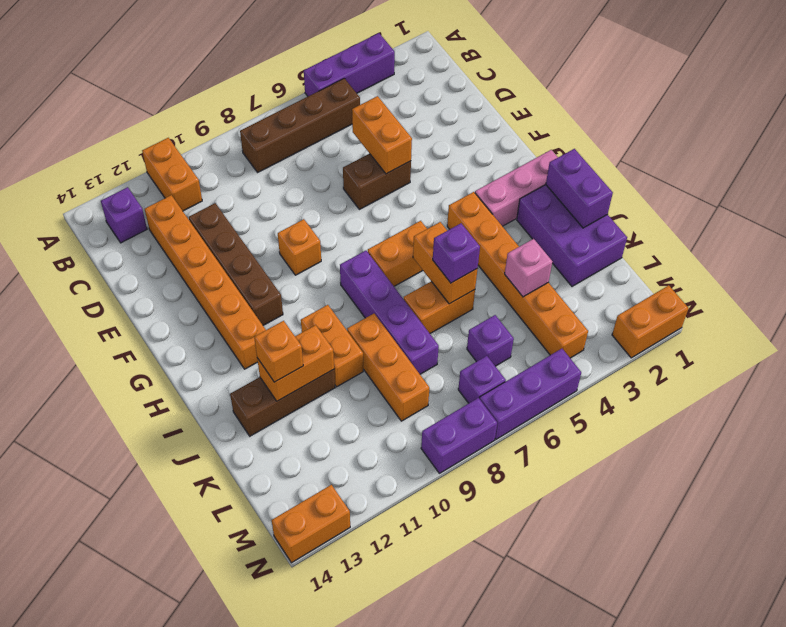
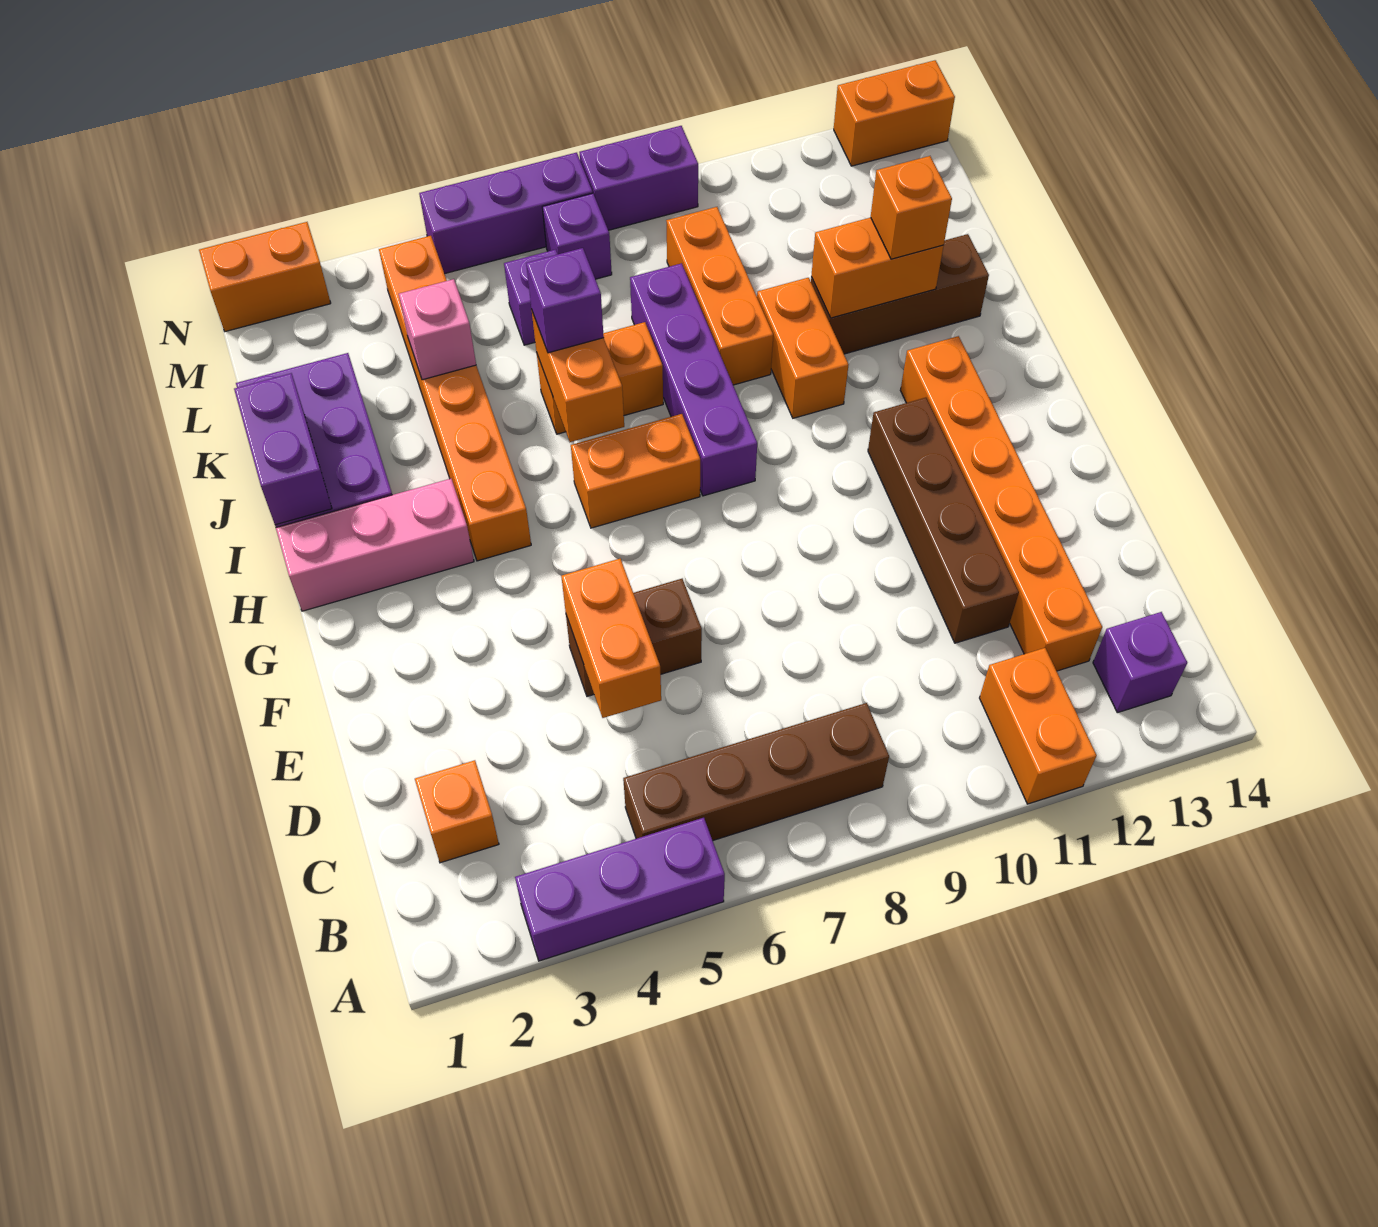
orange 1x1 brick [278,219,321,275] -> orange 1x1 brick moved to [415,760,499,863]

